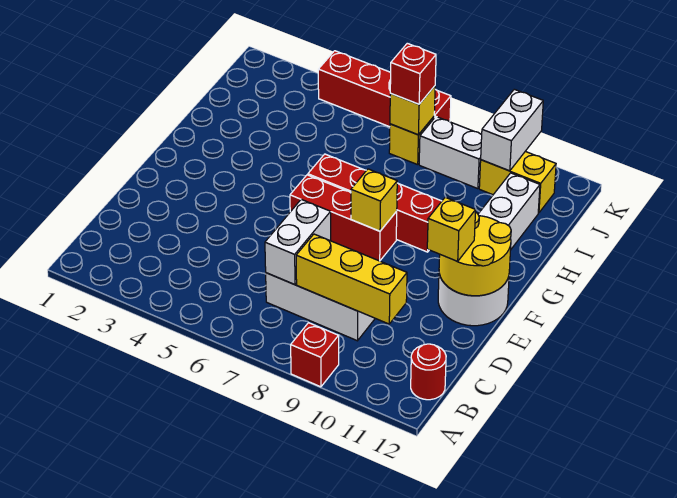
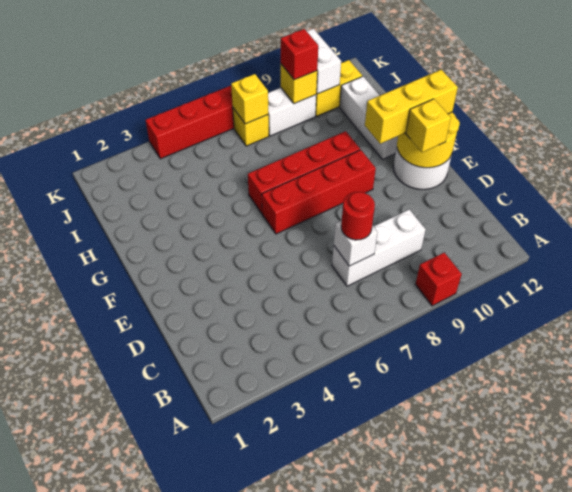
red 1x1 round brick [411,344,446,400] -> red 1x1 round brick moved to [341,192,375,240]
white 1x2 brick [265,199,331,285] -> white 1x1 brick [334,220,377,266]
yellow 1x3 brick [296,234,407,324] -> yellow 1x3 brick moved to [365,70,458,144]
red 1x3 brick [290,175,397,261] -> red 1x4 brick [262,150,376,234]
yellow 1x1 brick [351,169,397,231] -> yellow 1x1 brick moved to [281,64,317,104]
red 1x1 brick [390,43,436,104] -> red 1x1 brick moved to [281,29,318,80]

